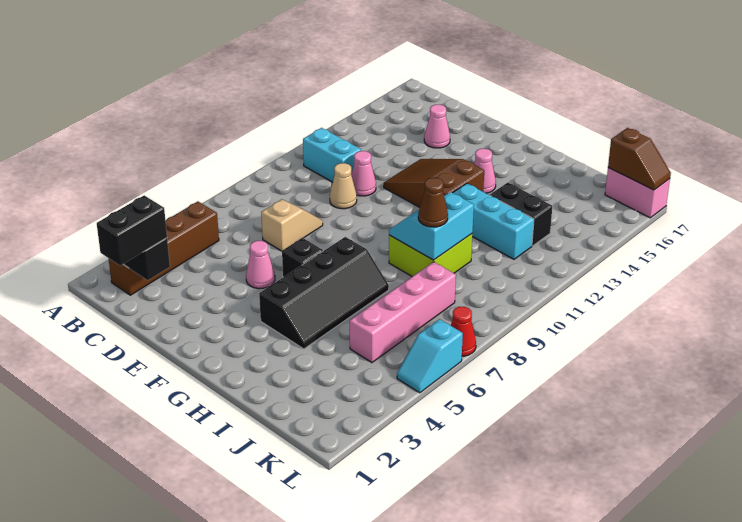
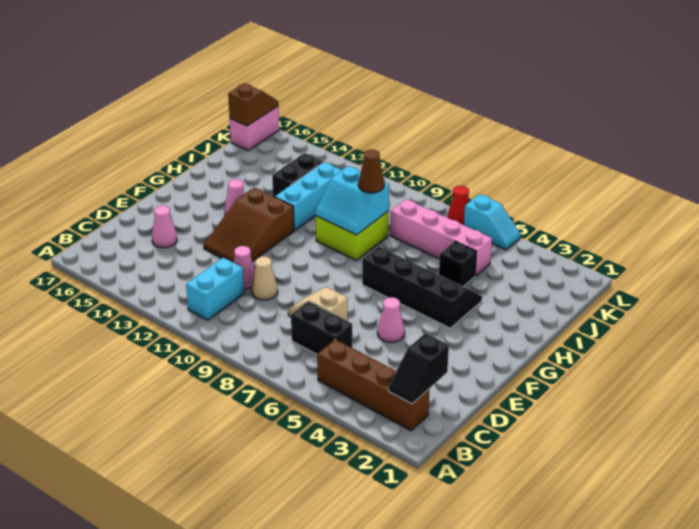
black 1x2 brick [97,195,167,266] -> black 1x2 brick moved to [291,301,352,354]
black 1x1 brick [282,238,323,277] -> black 1x1 brick moved to [439,241,476,286]

